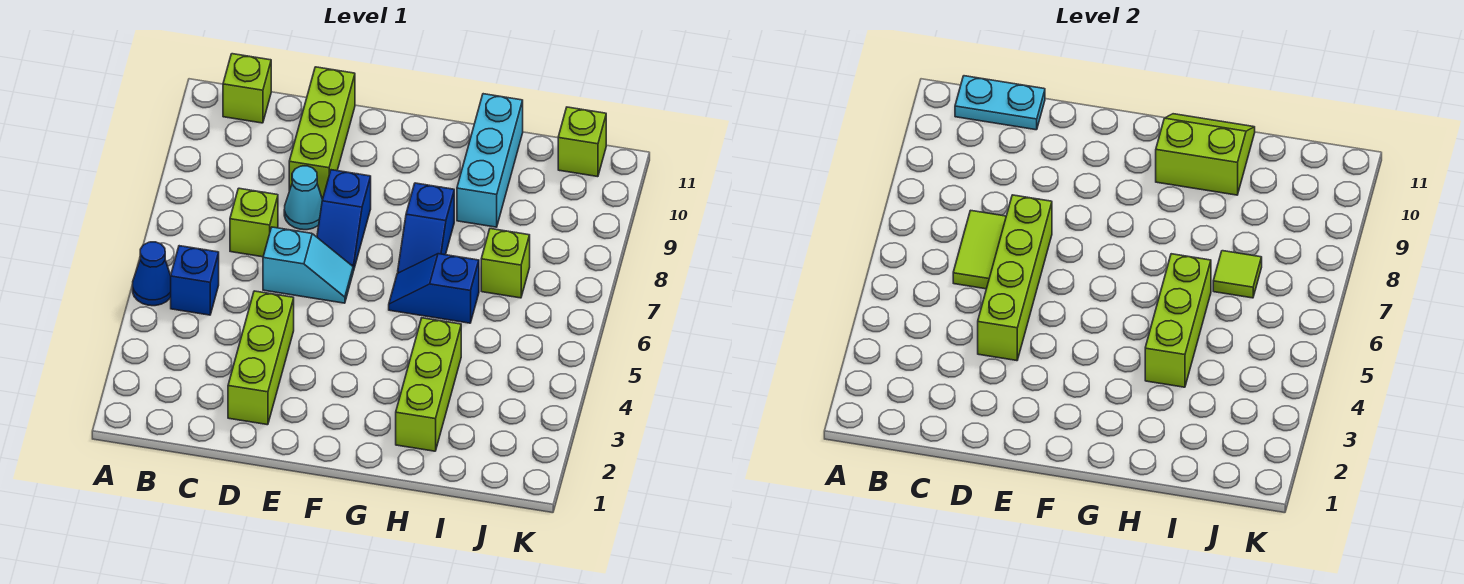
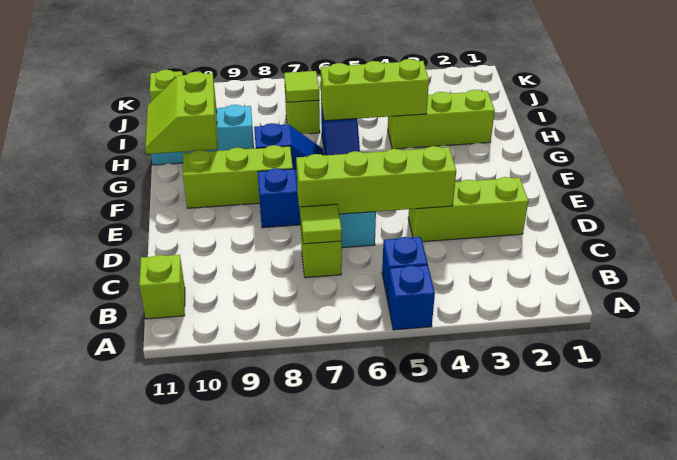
blue 1x1 cone [133,242,171,306] -> blue 1x1 brick [388,265,435,330]
cyan 1x2 plate [955,76,1045,130] -> none
lime 1x2 tile [953,210,1006,289] -> lime 1x1 tile [300,204,342,244]
cyan 1x1 cone [284,166,323,230] -> none
lime 1x3 brick [289,67,355,199] -> lime 1x3 brick moved to [183,145,293,208]

